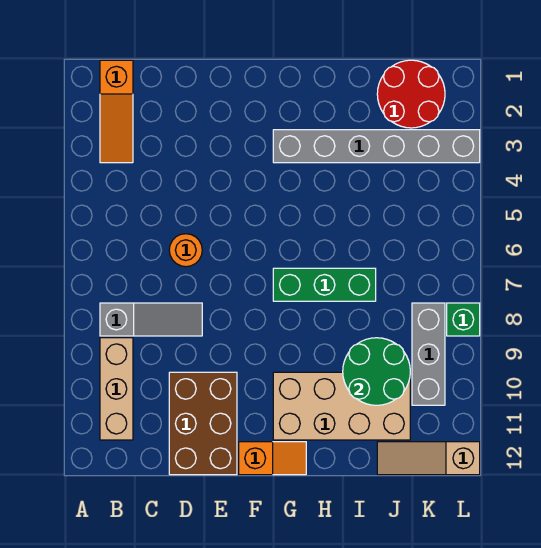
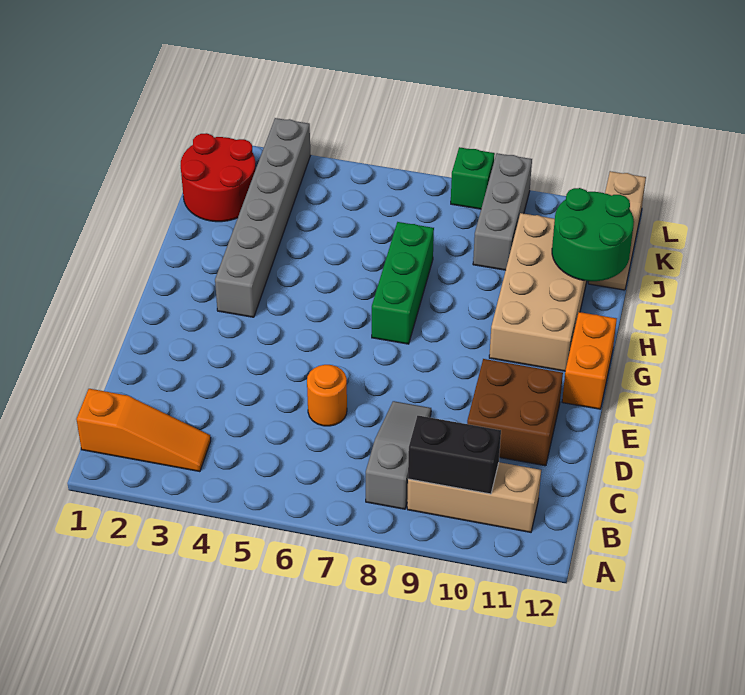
none -> black 1x2 brick [408,416,501,494]
brown 2x3 brick [169,372,237,475] -> brown 2x2 brick [467,359,563,466]
orange 1x2 slope [239,442,306,475] -> orange 1x2 brick [562,312,617,409]
green 2x2 round brick [343,338,410,405] -> green 2x2 round brick moved to [552,188,634,281]
grey 1x3 brick [412,303,445,405] -> grey 1x3 brick turned to [473,153,532,270]

